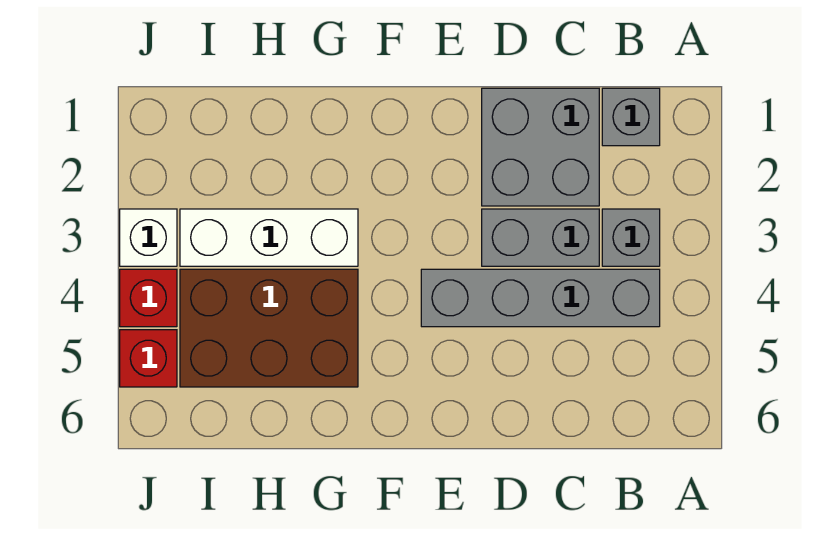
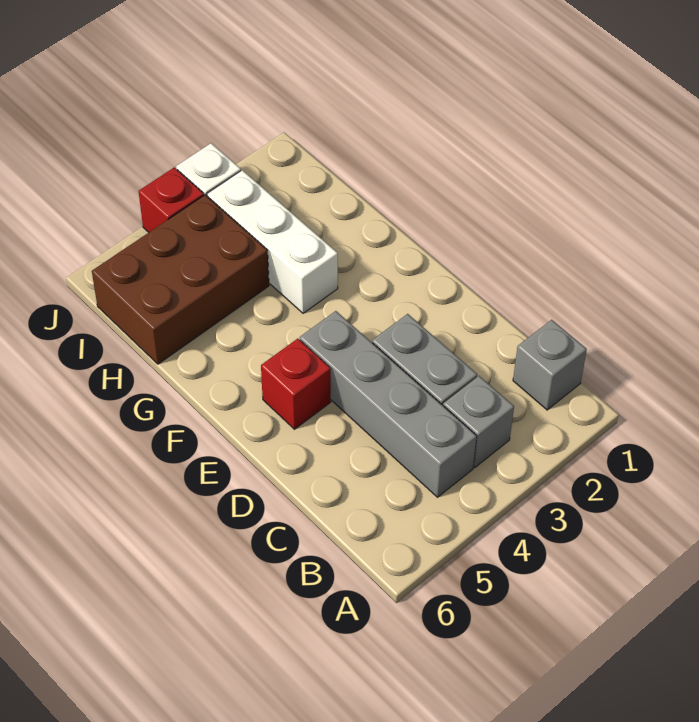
grey 2x2 brick [482,88,599,206] -> none
brown 2x3 brick [180,269,358,387] -> brown 2x3 brick turned to [92,195,269,364]
red 1x1 brick [120,330,177,387] -> red 1x1 brick moved to [261,339,331,429]

